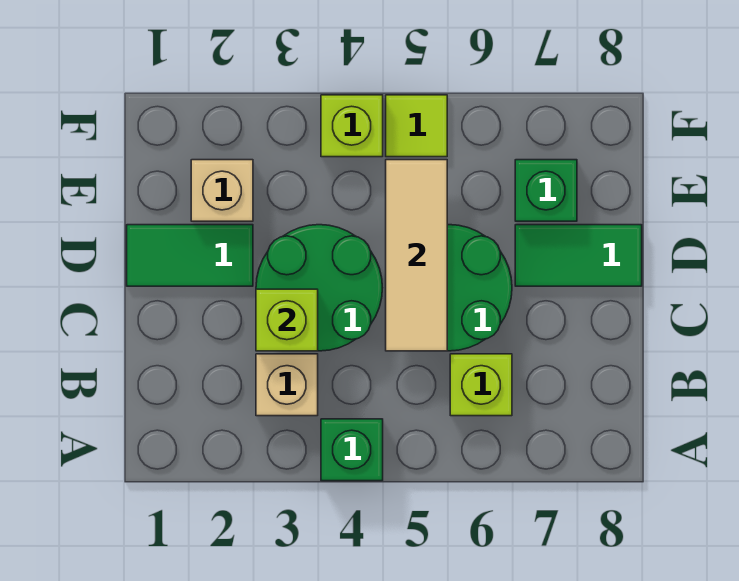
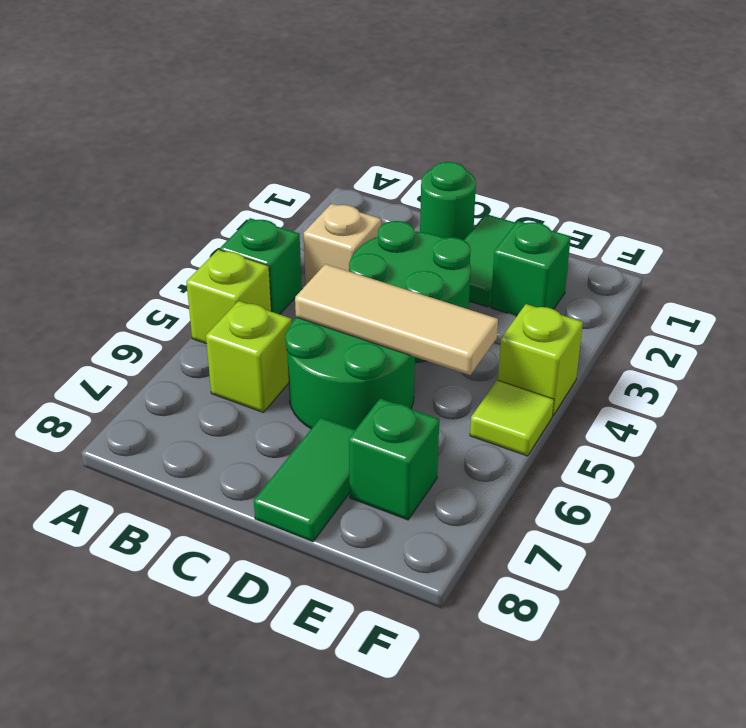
none -> green 1x1 round brick [420,162,476,240]
lime 1x1 brick [256,289,318,351] -> lime 1x1 brick moved to [186,250,271,344]
tan 1x1 brick [191,160,253,221] -> green 1x1 brick [491,221,571,316]

